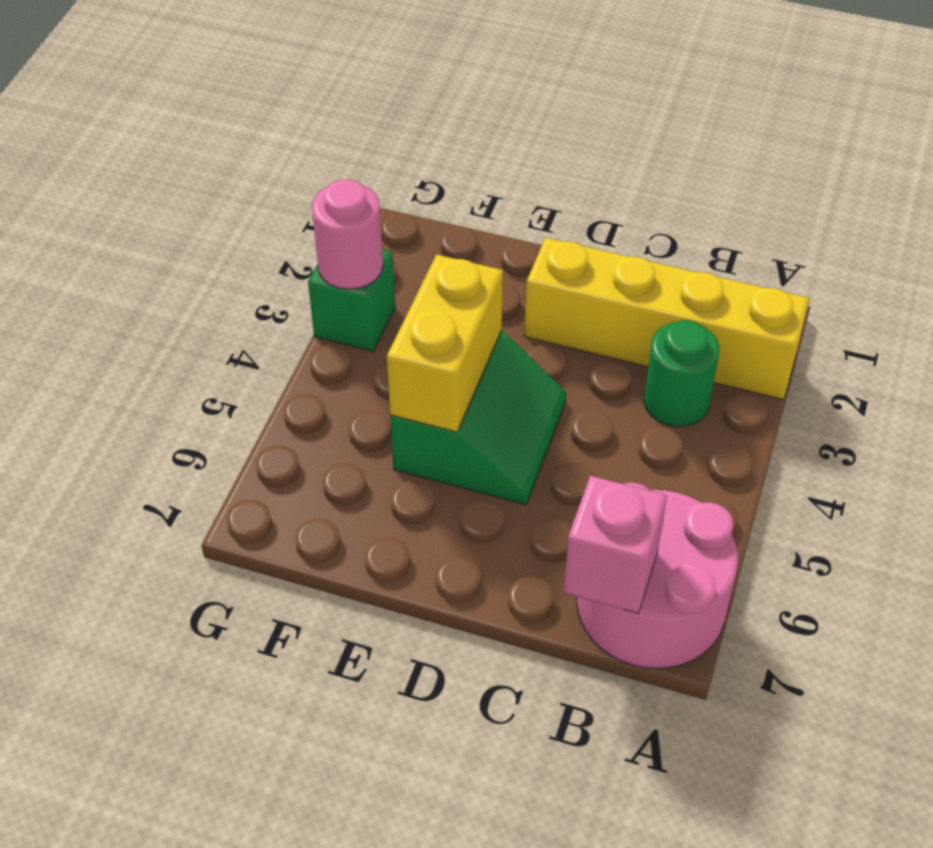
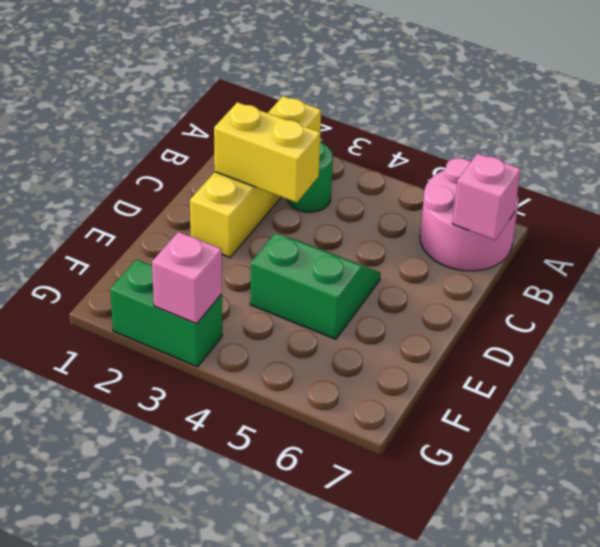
yellow 1x2 brick [387,254,503,432] -> yellow 1x2 brick moved to [214,102,320,203]
green 1x1 brick [308,249,395,351] -> green 1x2 brick [110,260,222,367]
pink 1x1 round brick [312,180,383,289] -> pink 1x1 brick [152,232,222,324]

